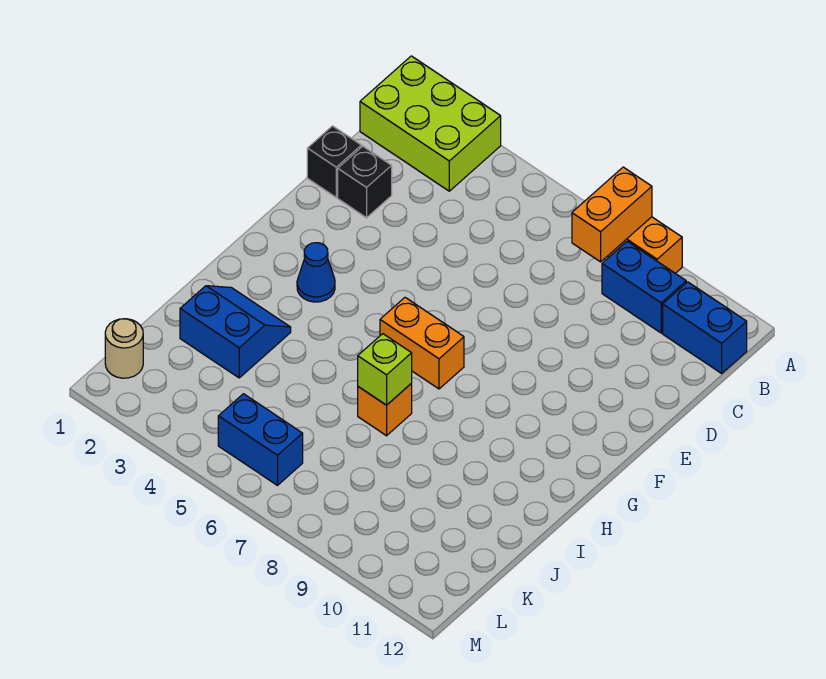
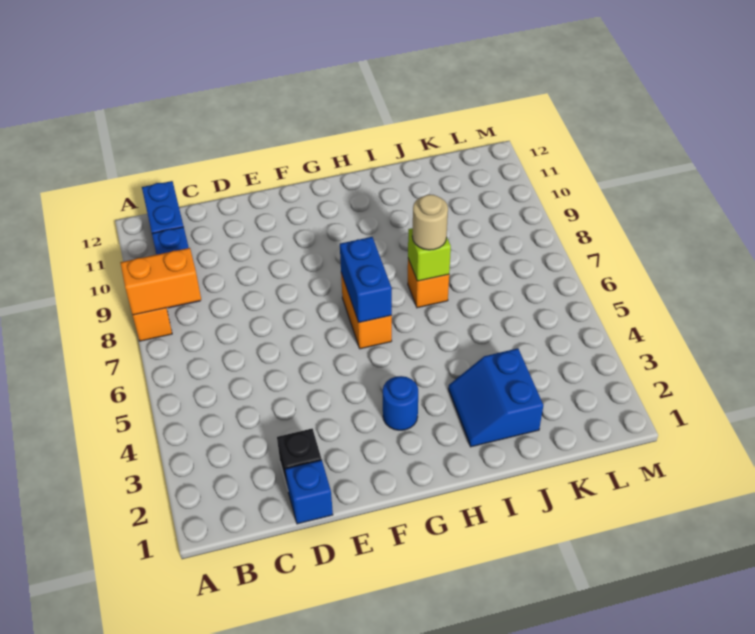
lime 2x3 brick [360,56,501,191] -> none
black 1x1 brick [307,126,361,197] -> blue 1x1 brick [285,460,333,524]
blue 1x1 cone [297,243,335,302] -> blue 1x1 round brick [383,376,418,430]
tan 1x1 round brick [105,319,143,378] -> tan 1x1 round brick moved to [412,195,448,250]
blue 1x2 brick [218,394,303,485] -> blue 1x2 brick moved to [340,237,392,323]

